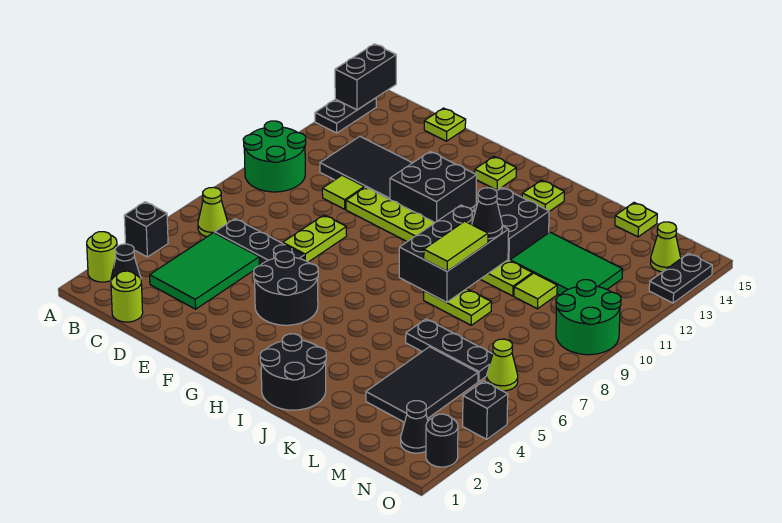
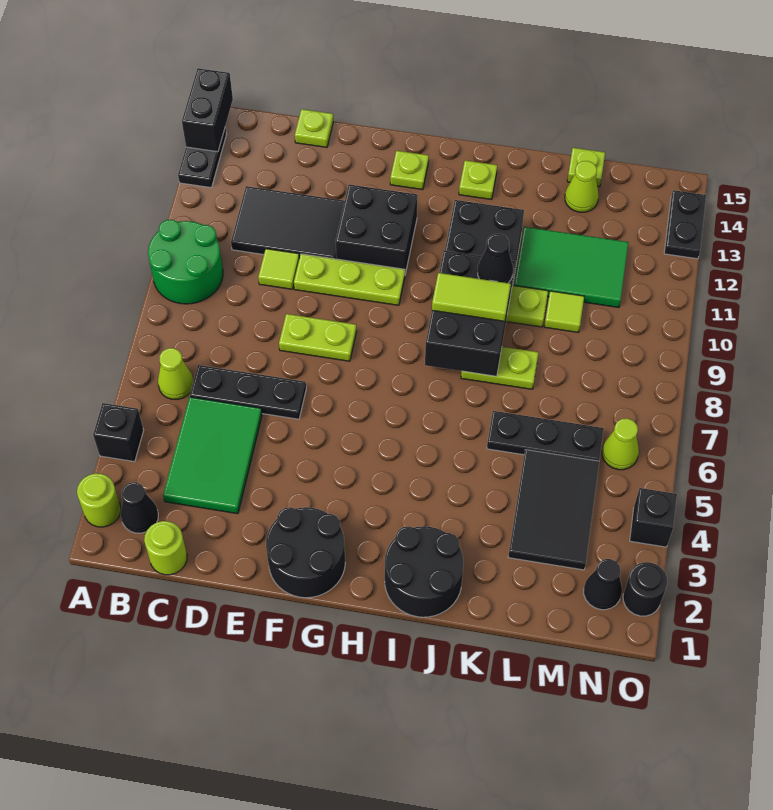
lime 1x2 plate [283,215,347,262] -> lime 1x2 plate turned to [279,314,357,361]
black 2x2 round brick [254,251,318,325] -> black 2x2 round brick moved to [266,507,345,598]
lime 1x2 tile [424,221,488,271] -> lime 1x2 tile turned to [432,273,511,321]
green 2x2 round brick [556,280,621,355] -> none
lime 1x1 cone [650,222,681,272] -> lime 1x1 cone moved to [565,161,599,212]

